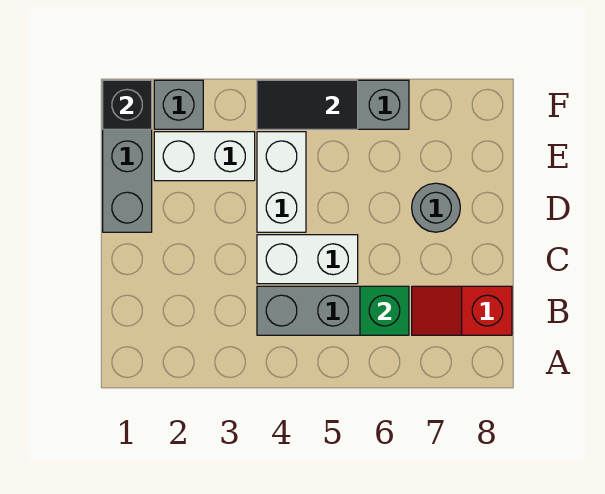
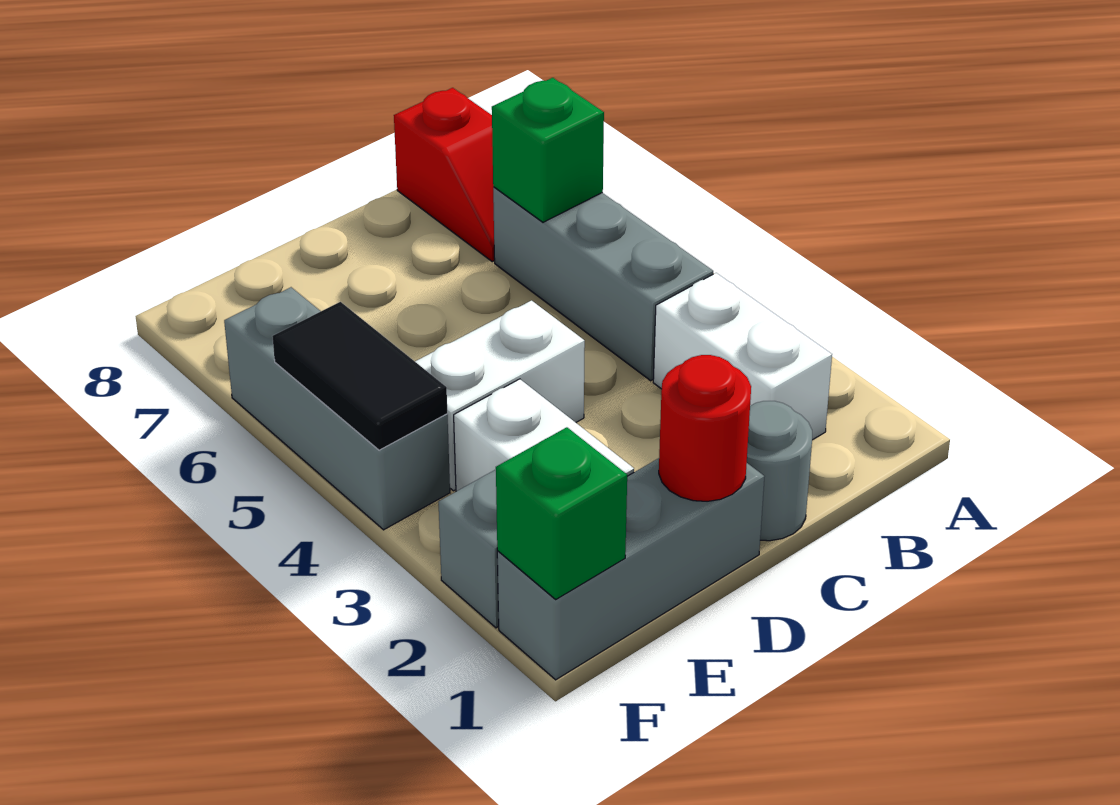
white 1x2 brick [257,235,358,284] -> white 1x2 brick moved to [653,273,832,440]
none -> red 1x1 round brick [659,355,751,501]
grey 1x1 round brick [412,183,460,232] -> grey 1x1 round brick moved to [747,401,812,541]
black 1x1 brick [103,80,152,129] -> green 1x1 brick [496,427,627,599]

